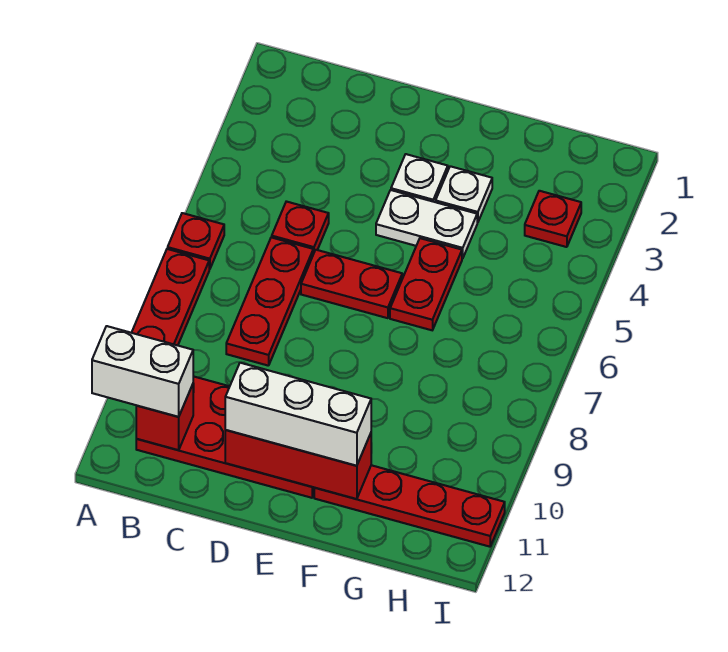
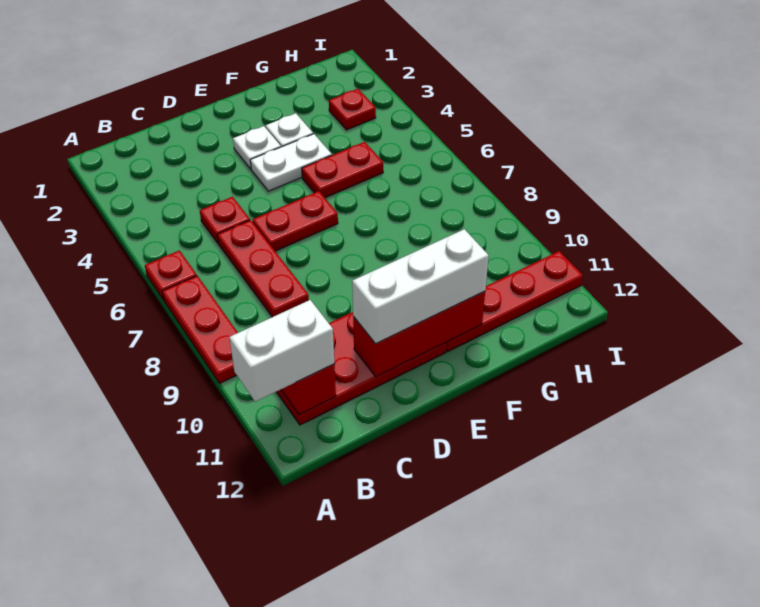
red 1x2 plate [390,238,462,330] -> red 1x2 plate turned to [302,142,383,198]

